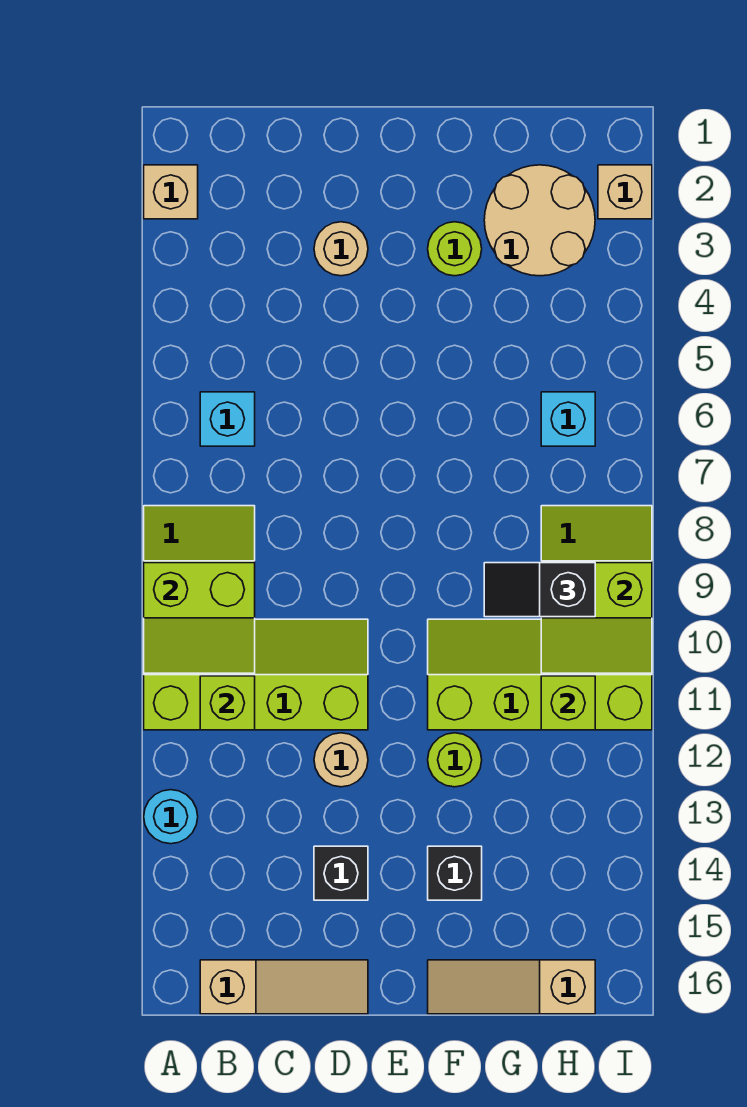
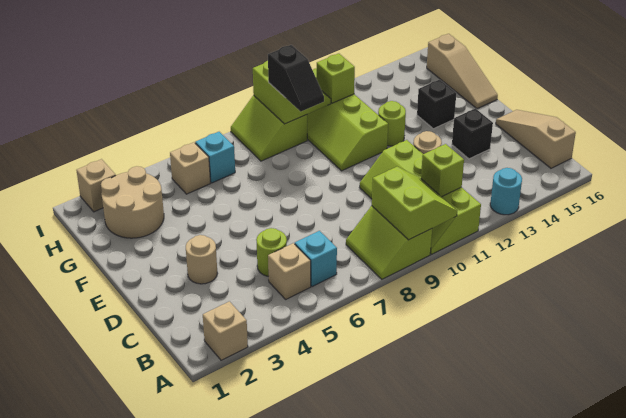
none -> tan 1x1 brick [268,243,311,299]
lime 1x1 round brick [428,222,482,276] -> lime 1x1 round brick moved to [256,228,287,276]
none -> tan 1x1 brick [170,142,211,194]

